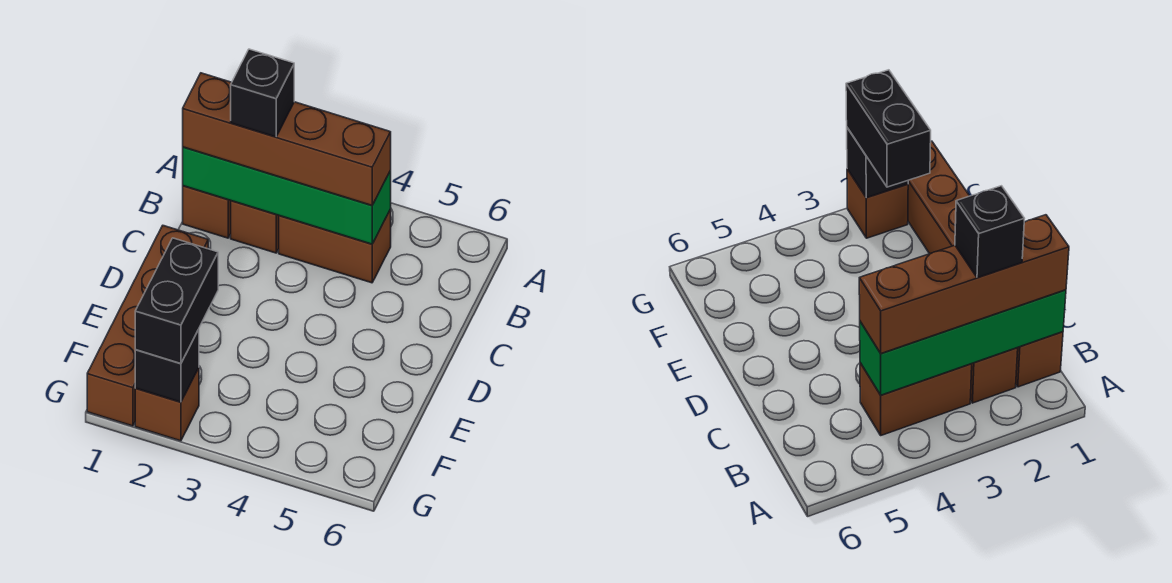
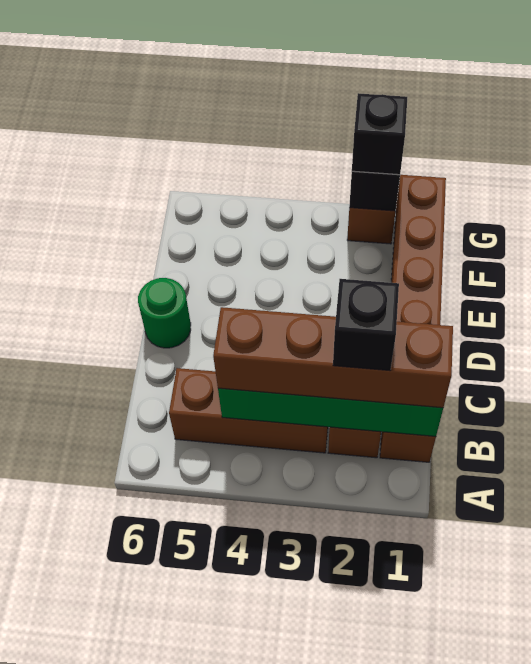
brown 1x2 brick [279,209,391,283] -> brown 1x3 brick [169,368,328,453]
none -> green 1x1 round brick [138,278,191,348]
black 1x2 brick [135,238,218,363] -> black 1x1 brick [352,93,407,175]

